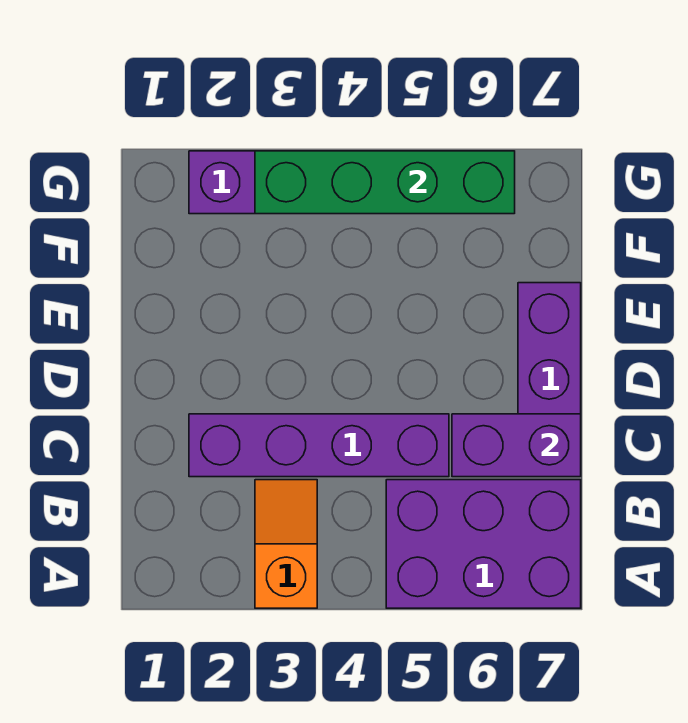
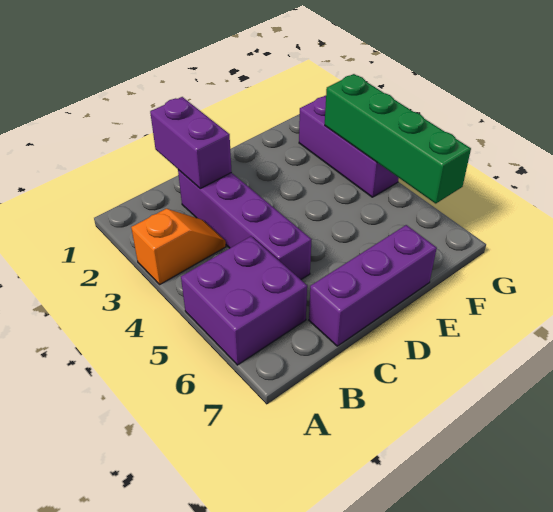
purple 2x3 brick [386,480,581,608] -> purple 2x2 brick [181,236,307,365]
purple 1x2 brick [452,414,581,477] -> purple 1x2 brick moved to [150,97,232,188]

